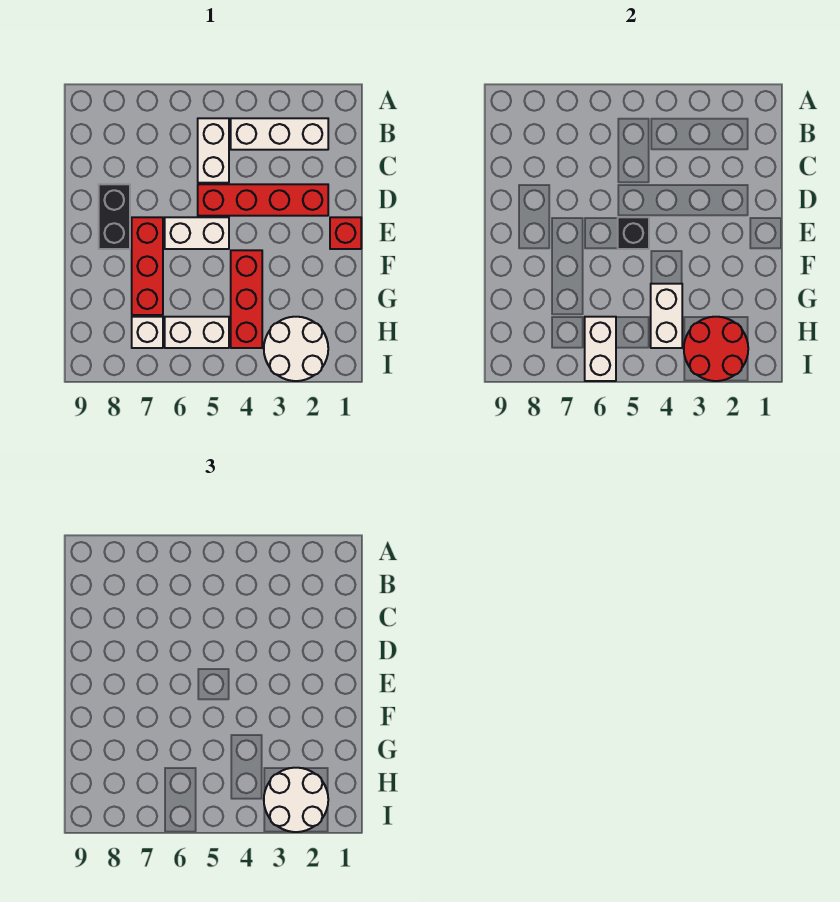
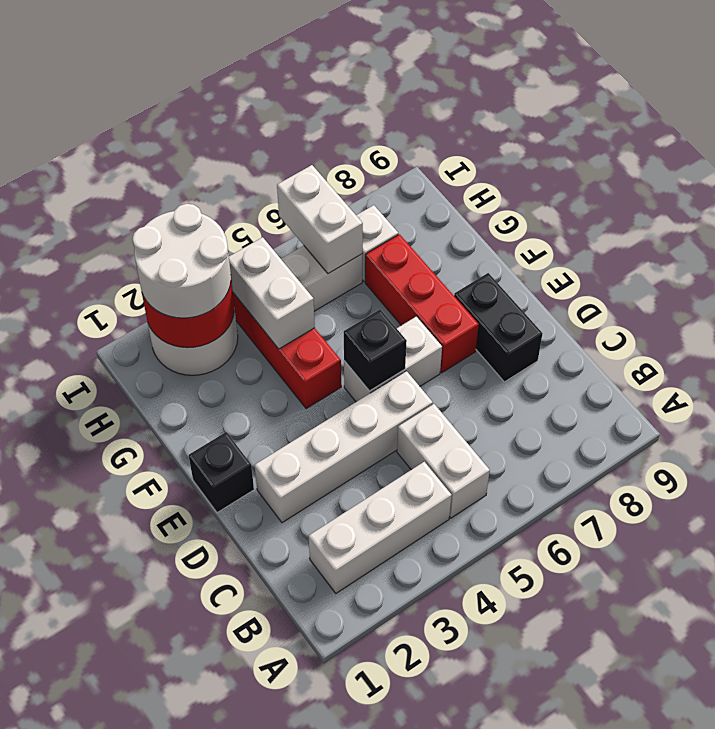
red 1x4 brick [198,184,328,216] -> white 1x4 brick [254,371,433,523]
red 1x1 brick [330,217,361,249] -> black 1x1 brick [189,432,254,513]

